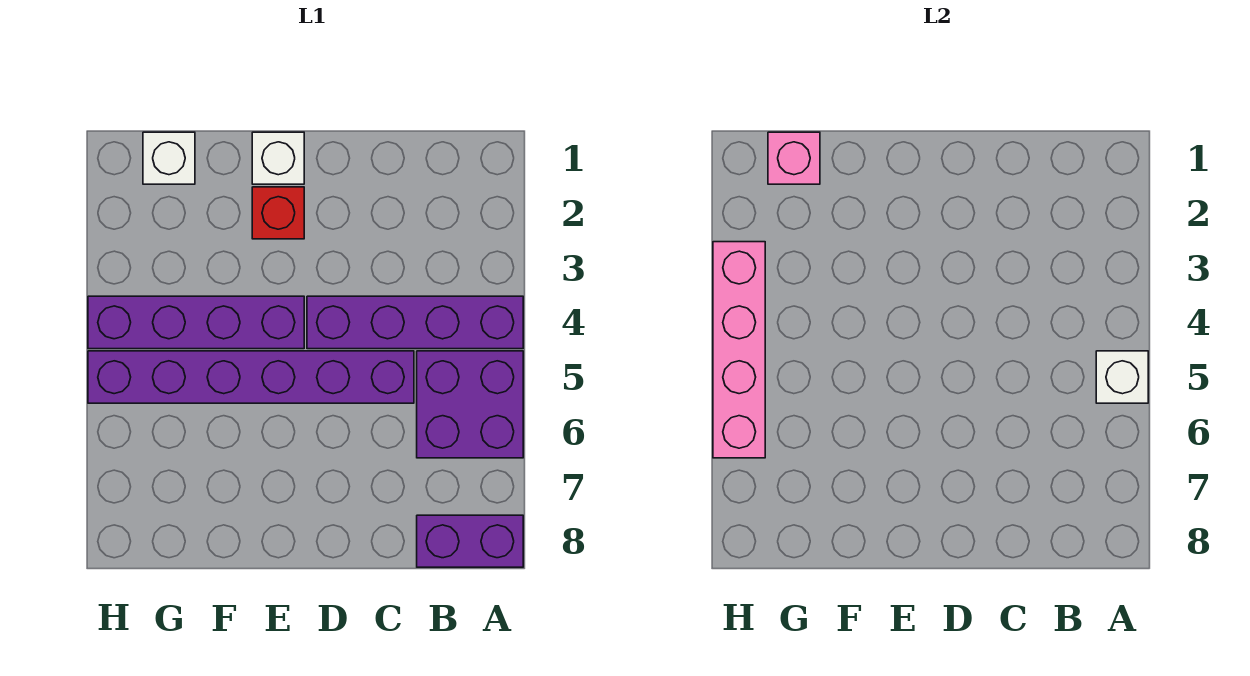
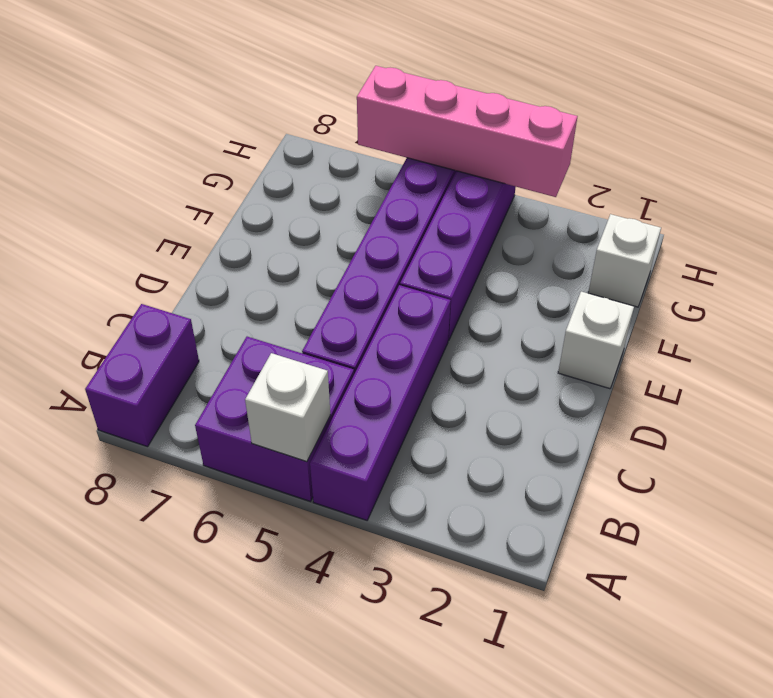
red 1x1 brick [252,187,304,239] -> none
pink 1x1 brick [768,132,820,184] -> none

